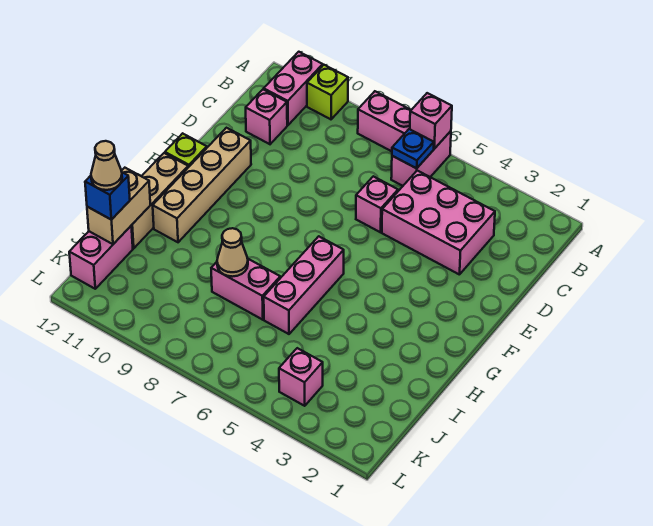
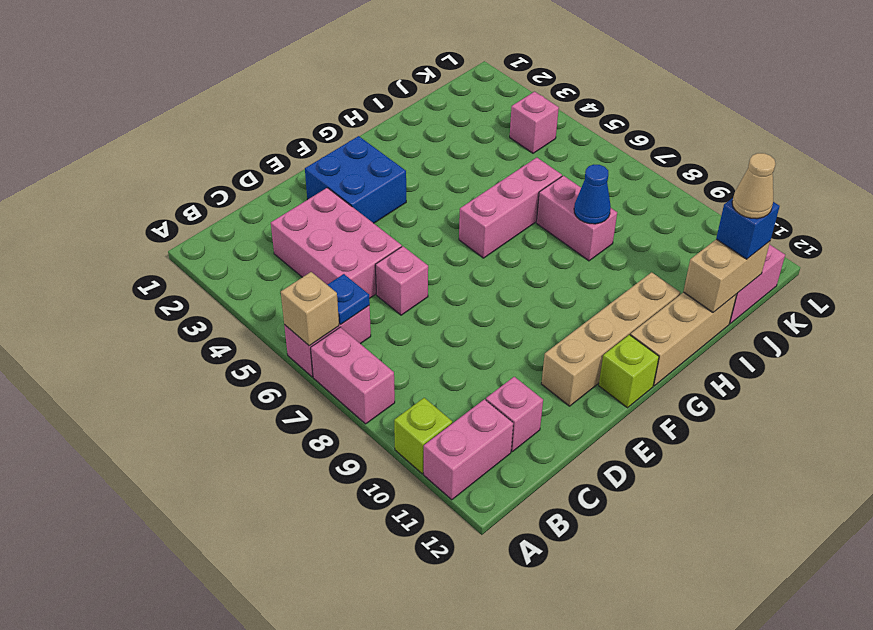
pink 1x1 brick [410,93,452,149] -> tan 1x1 brick [281,272,339,346]
none -> blue 2x2 brick [305,136,406,223]
tan 1x1 cone [217,228,248,277] -> blue 1x1 cone [574,164,611,224]

